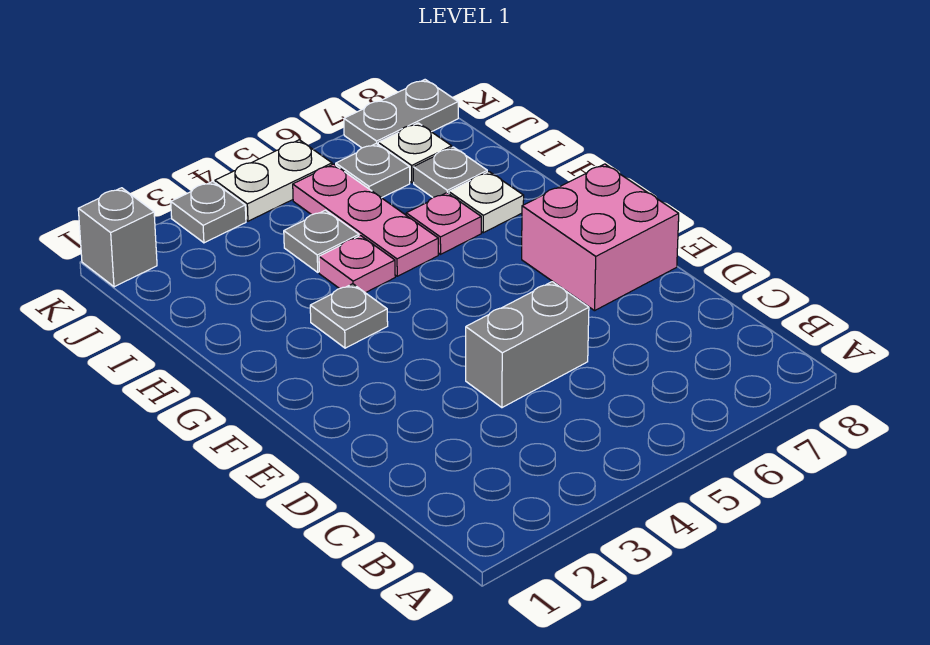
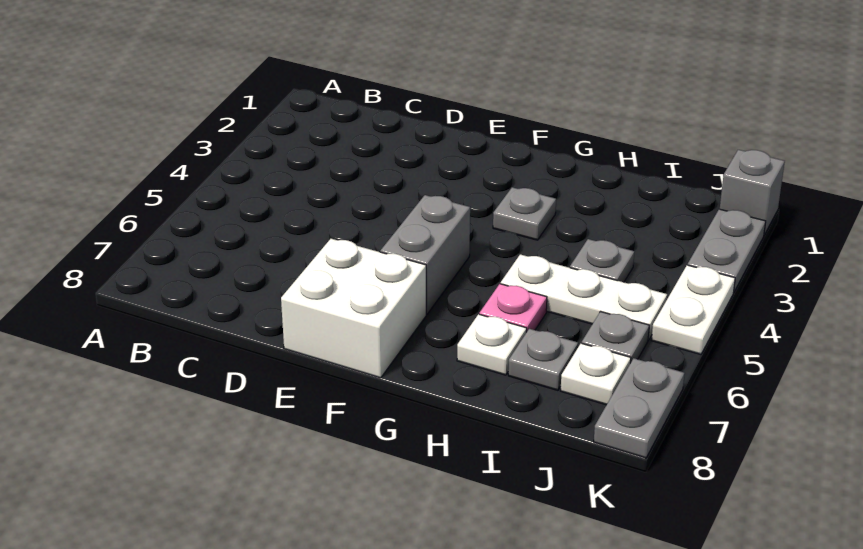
grey 1x2 brick [466,282,589,408] -> grey 1x2 brick moved to [380,195,470,314]
pink 2x2 brick [522,164,679,311] -> white 2x2 brick [281,239,426,378]
pink 1x1 plate [319,236,395,293] -> none
pink 1x3 plate [293,164,438,276] -> white 1x3 plate [501,254,667,340]
grey 1x1 plate [171,181,246,243] -> grey 1x2 plate [688,209,766,291]

